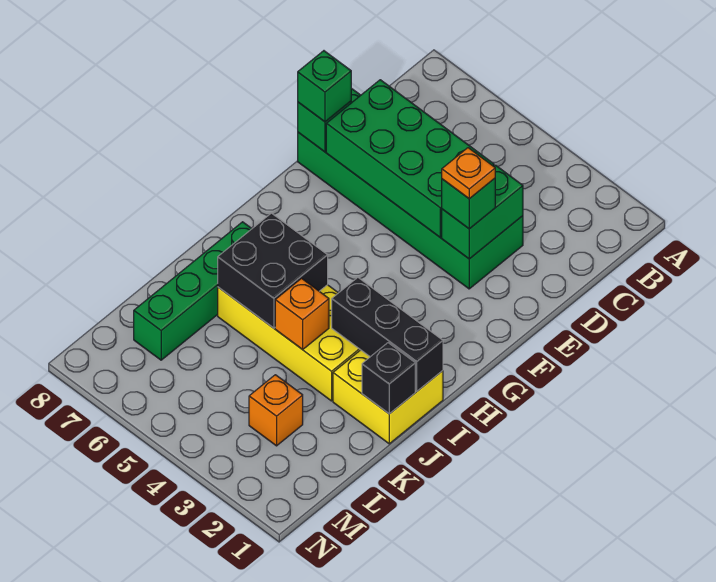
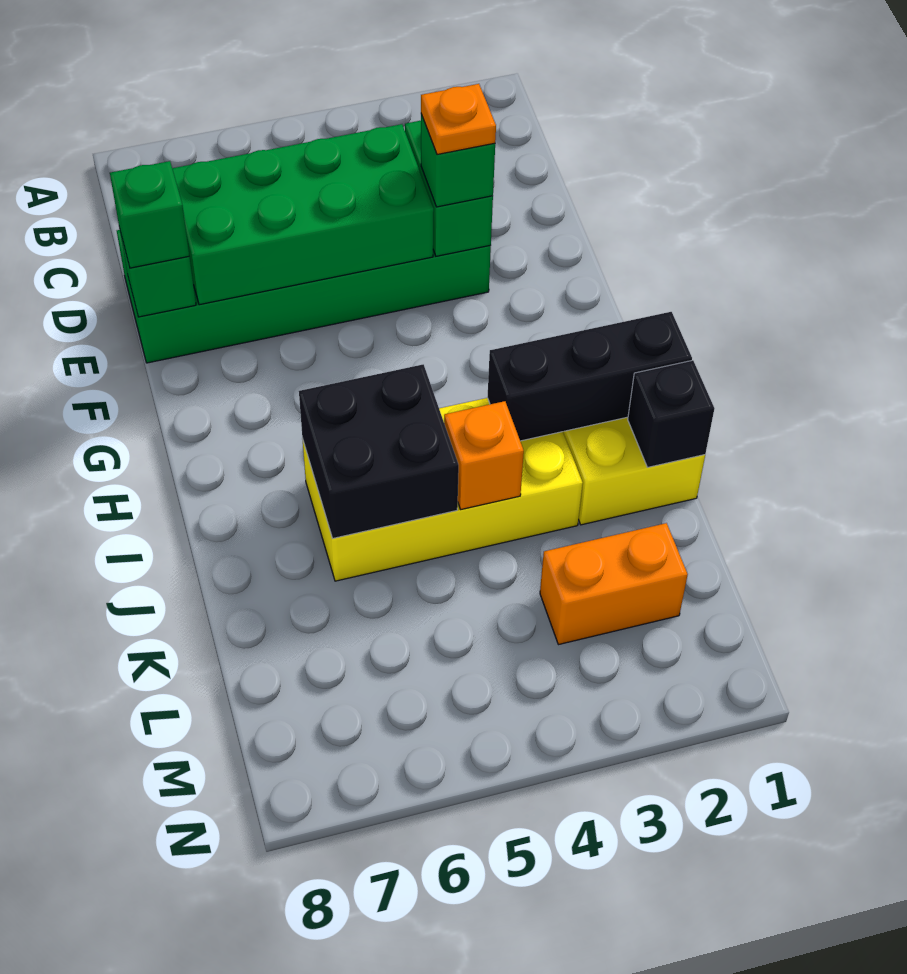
green 1x4 brick [134,222,252,360] -> none
orange 1x1 brick [249,375,303,446] -> orange 1x2 brick [540,523,688,645]

